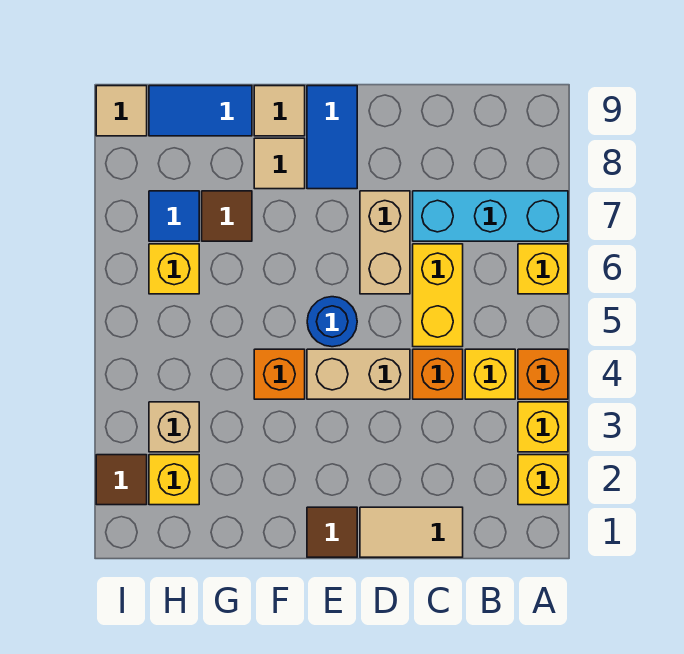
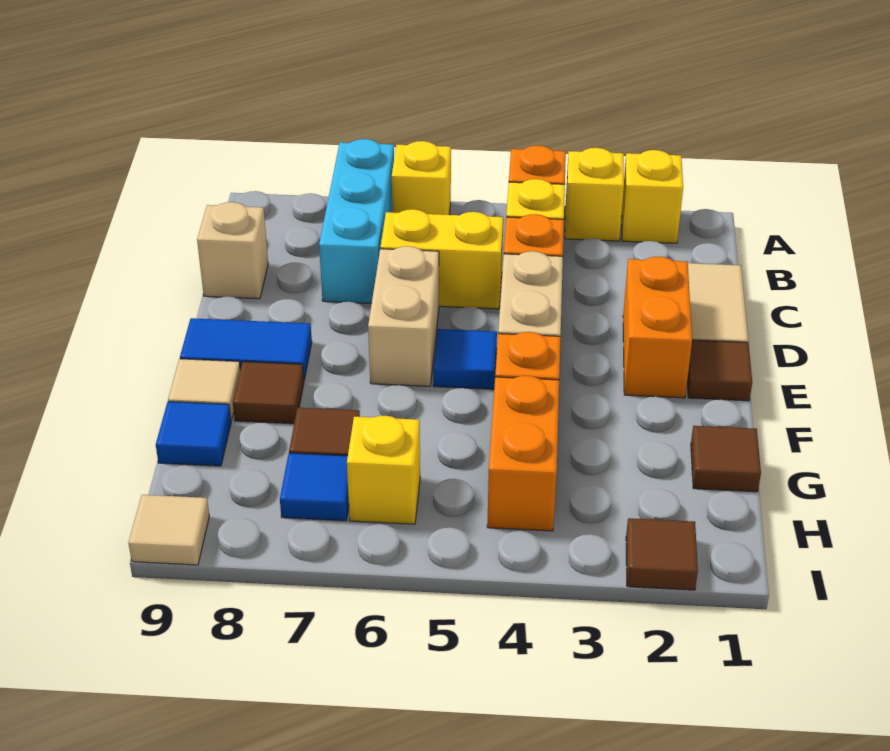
none -> orange 1x2 brick [623,257,692,398]
tan 1x2 brick [360,191,410,294] -> tan 1x2 brick turned to [368,246,439,386]
blue 1x1 round brick [307,297,357,347] -> blue 1x1 tile [433,329,497,389]
tan 1x1 tile [254,138,305,189] -> brown 1x1 tile [233,362,304,424]
none -> brown 1x1 tile [691,426,761,492]
none -> orange 1x2 brick [487,376,559,531]
blue 1x2 tile [149,86,252,136] -> blue 1x1 tile [156,402,231,466]
yellow 1x1 brick [149,455,199,505] -> none
tan 1x1 brick [149,402,199,452] -> tan 1x1 brick moved to [197,202,268,299]

